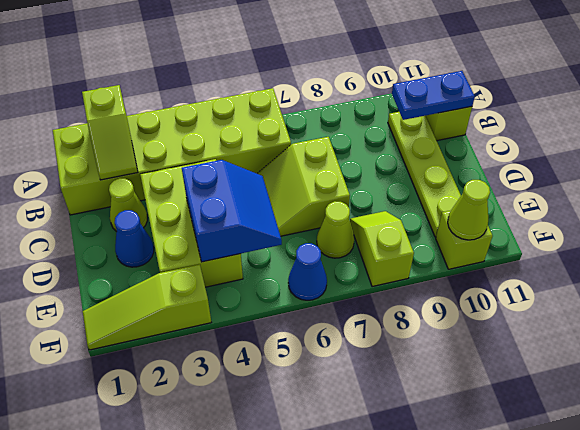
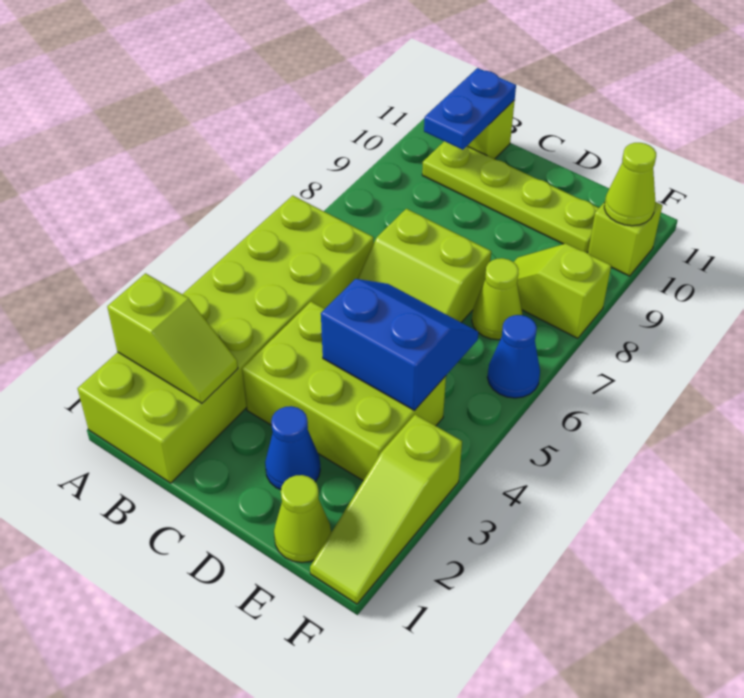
lime 1x1 cone [109,178,147,232] -> lime 1x1 cone moved to [274,475,331,562]

